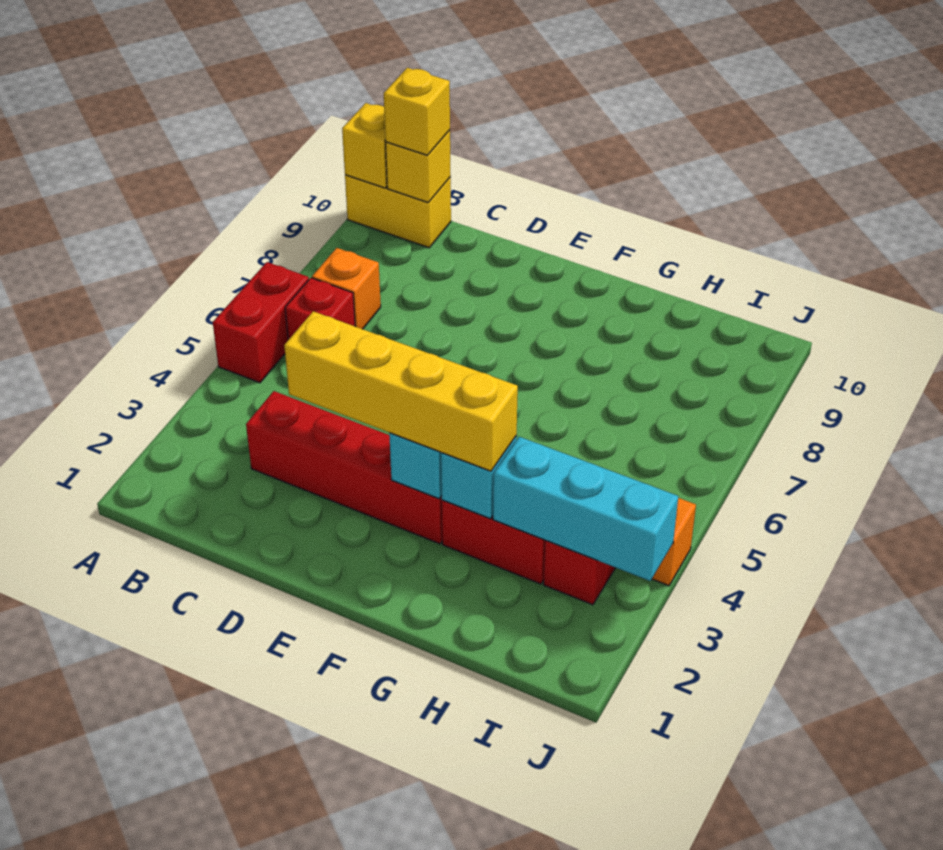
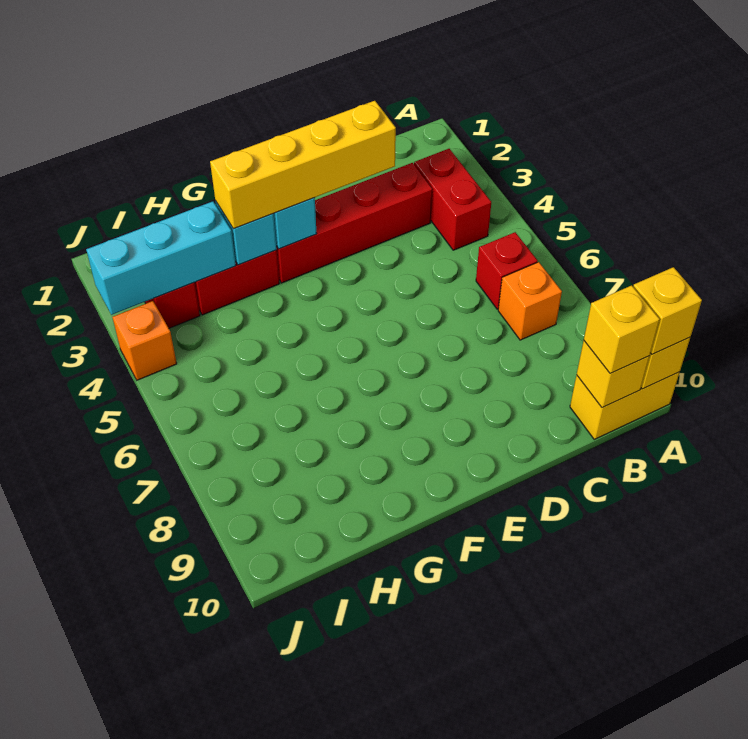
red 1x2 brick [213,262,309,383] -> red 1x2 brick moved to [414,149,491,250]
none -> yellow 1x1 brick [633,267,702,354]

